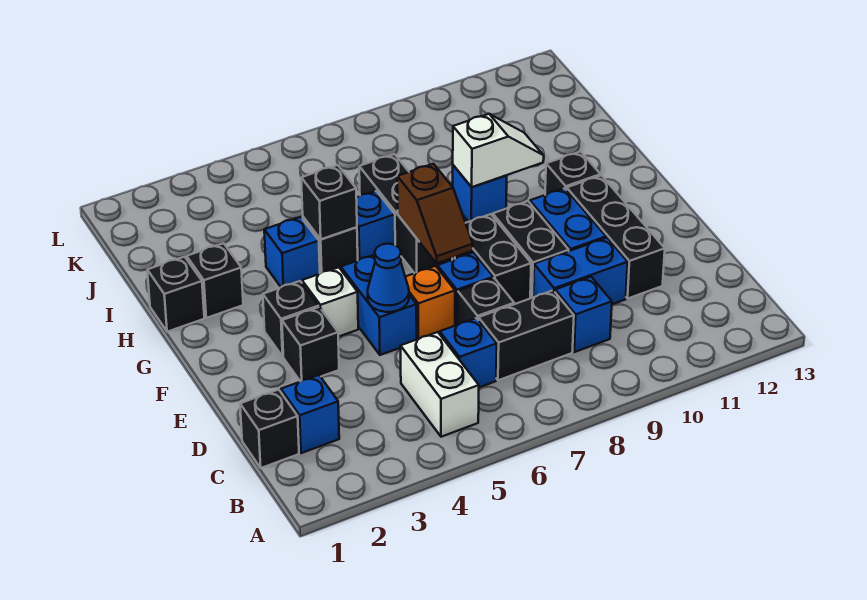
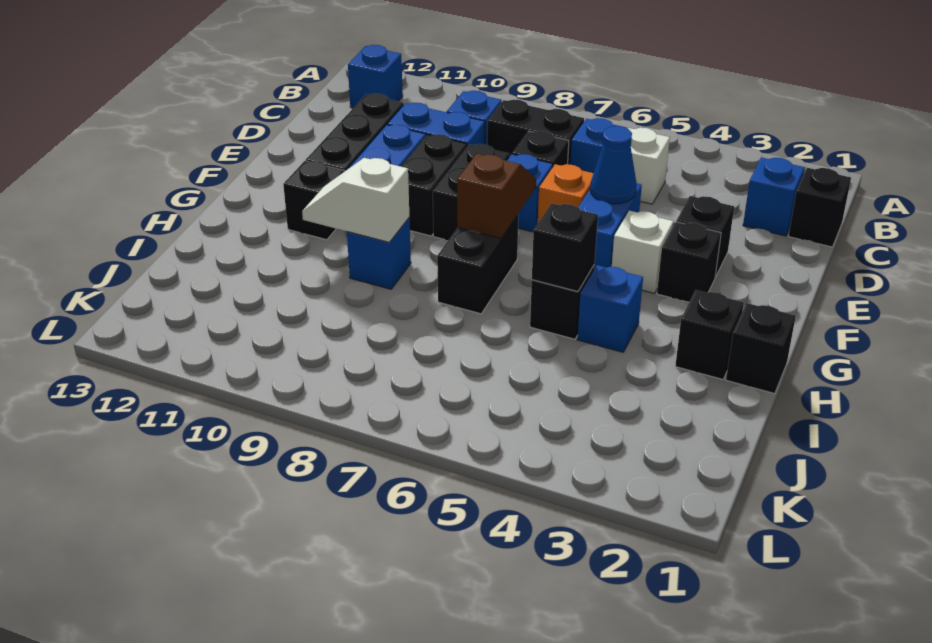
white 1x2 brick [401,332,479,437] -> white 1x1 brick [628,128,670,204]
black 1x3 brick [359,154,452,273] -> black 1x2 brick [437,215,518,314]
blue 1x1 brick [356,191,395,260] -> blue 1x1 brick moved to [348,45,403,108]

